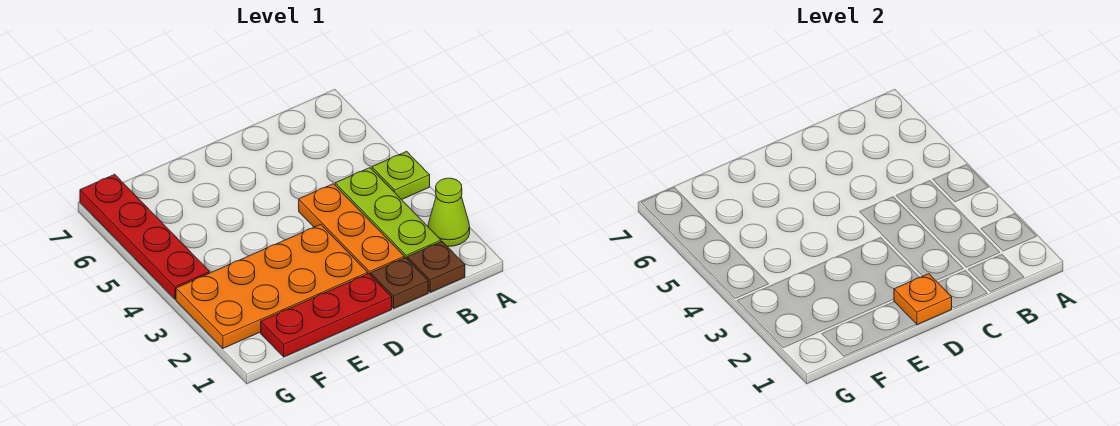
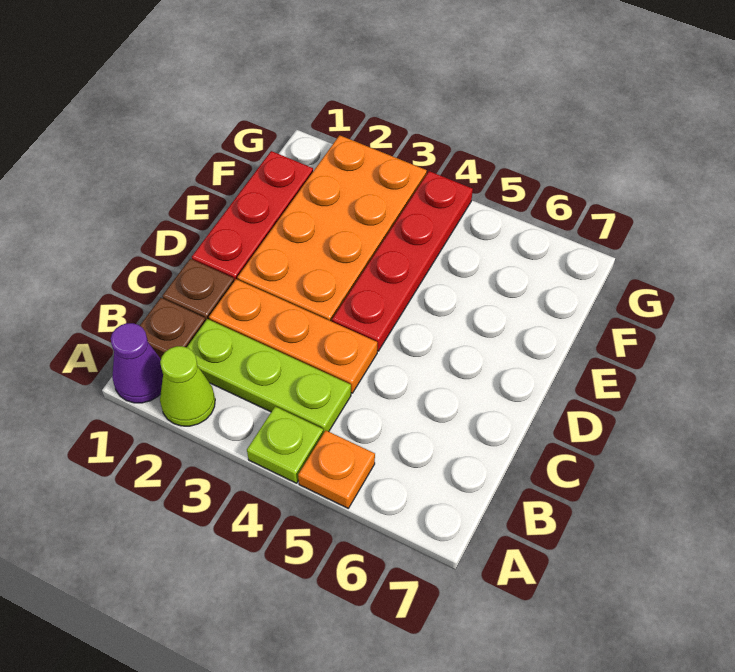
none -> purple 1x1 cone [111,323,163,403]
orange 1x1 plate [894,274,952,325] -> orange 1x1 plate moved to [298,431,375,508]
red 1x4 plate [80,174,210,299] -> red 1x4 plate turned to [332,171,473,351]

